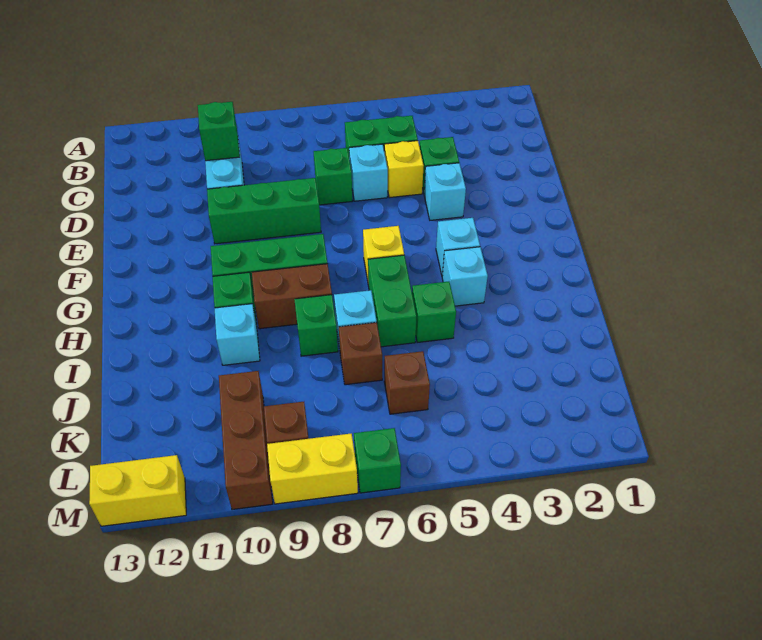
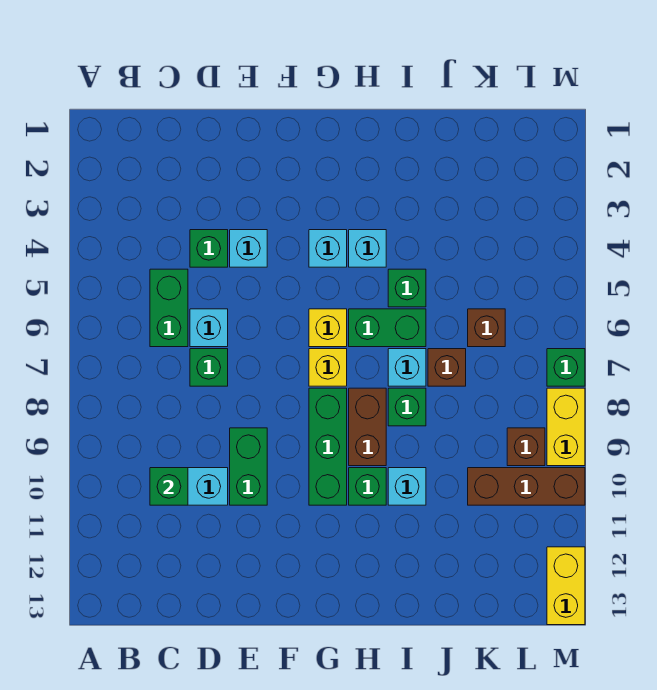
yellow 1x1 brick [384,141,424,198] -> yellow 1x1 brick moved to [309,349,347,386]
green 1x3 brick [207,178,321,244] -> green 1x2 brick [230,428,267,505]

